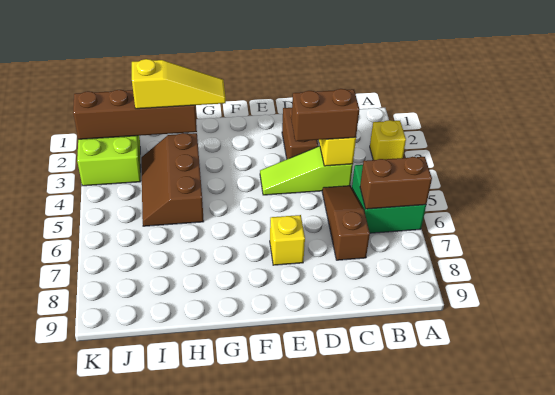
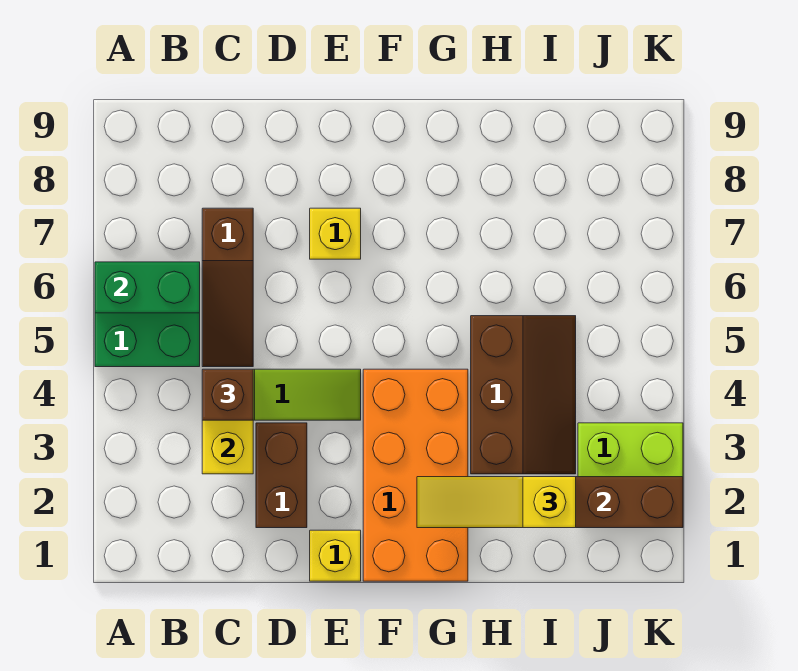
yellow 1x1 brick [370,120,406,160] -> yellow 1x1 brick moved to [310,530,361,581]
brown 1x2 brick [360,157,432,209] -> green 1x2 brick [95,262,200,313]
brown 1x2 brick [292,89,359,141] -> brown 1x1 brick [202,369,253,420]
none -> orange 2x4 brick [363,369,468,581]

